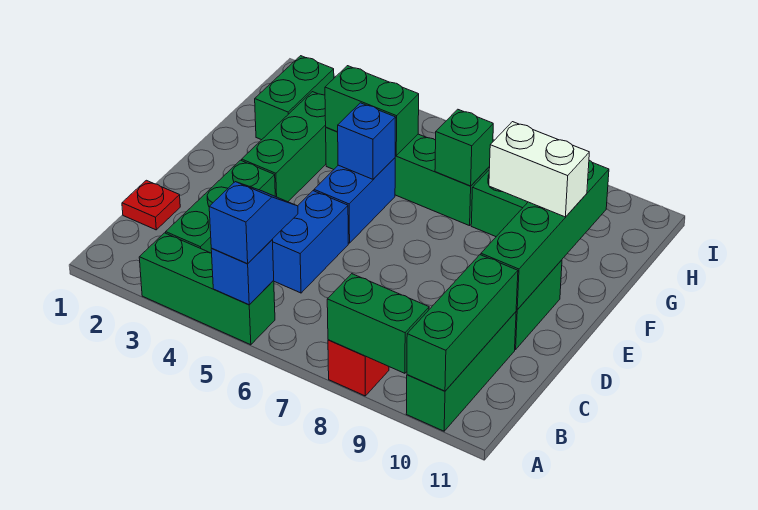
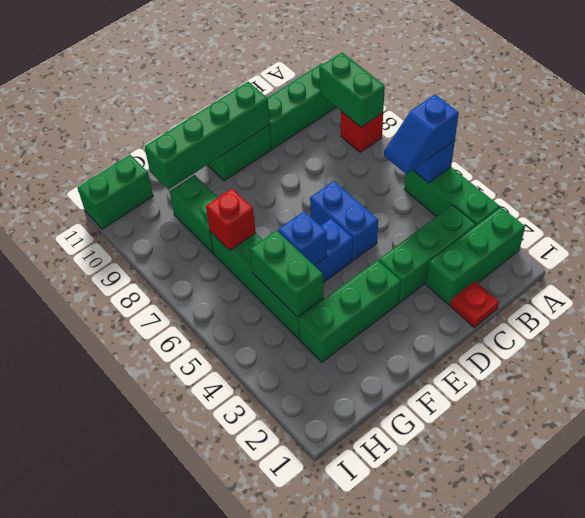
green 1x3 brick [407,255,518,391] -> green 1x3 brick moved to [426,207,525,305]
blue 1x2 brick [272,191,348,293] -> blue 1x2 brick turned to [310,181,378,260]
white 1x2 brick [489,122,589,217] -> none
green 1x2 brick [255,56,334,140] -> green 1x2 brick moved to [77,155,153,229]
green 1x1 brick [435,109,493,186] -> red 1x1 brick [206,189,256,250]

